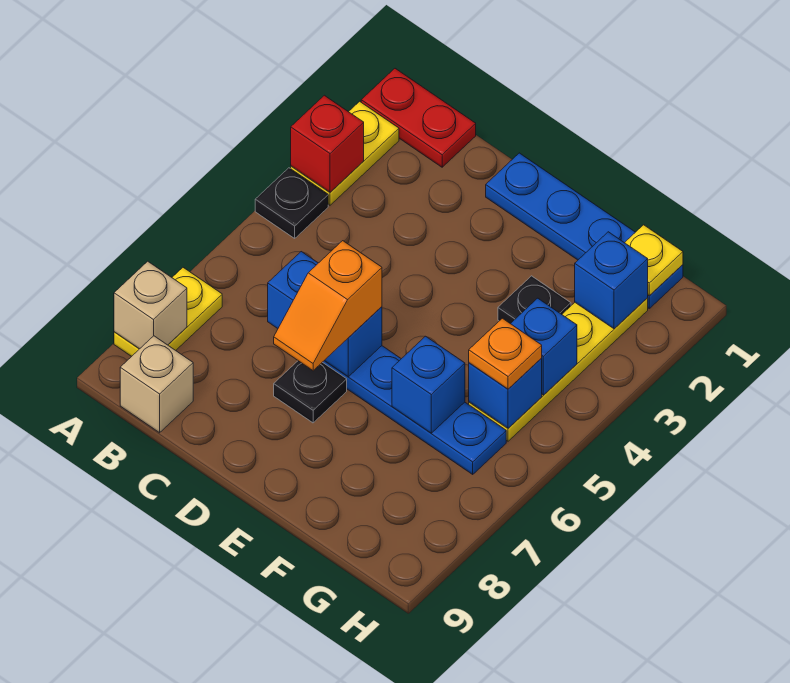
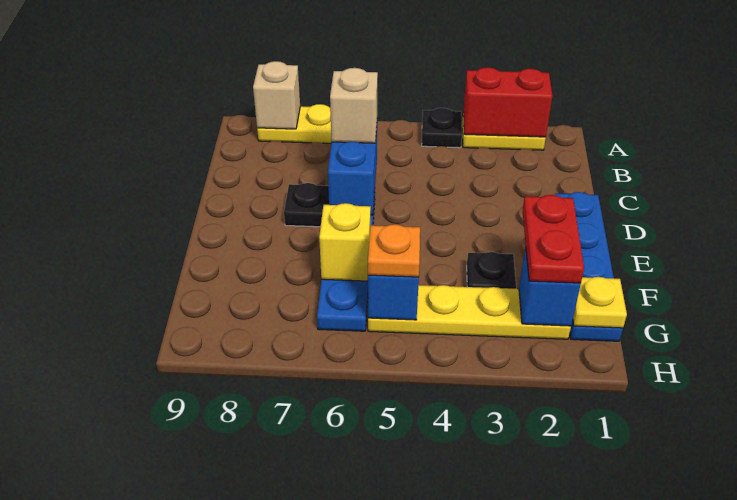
red 1x2 plate [361,69,476,167] -> red 1x2 plate moved to [523,195,584,283]
red 1x1 brick [291,95,364,192] -> red 1x2 brick [463,67,552,137]
tan 1x1 brick [120,336,193,433] -> tan 1x1 brick moved to [330,68,378,143]
orange 1x2 slope [274,241,382,371] -> none
blue 1x1 brick [392,336,465,433] -> yellow 1x1 brick [319,203,371,281]
blue 1x1 brick [511,298,577,395] -> none

